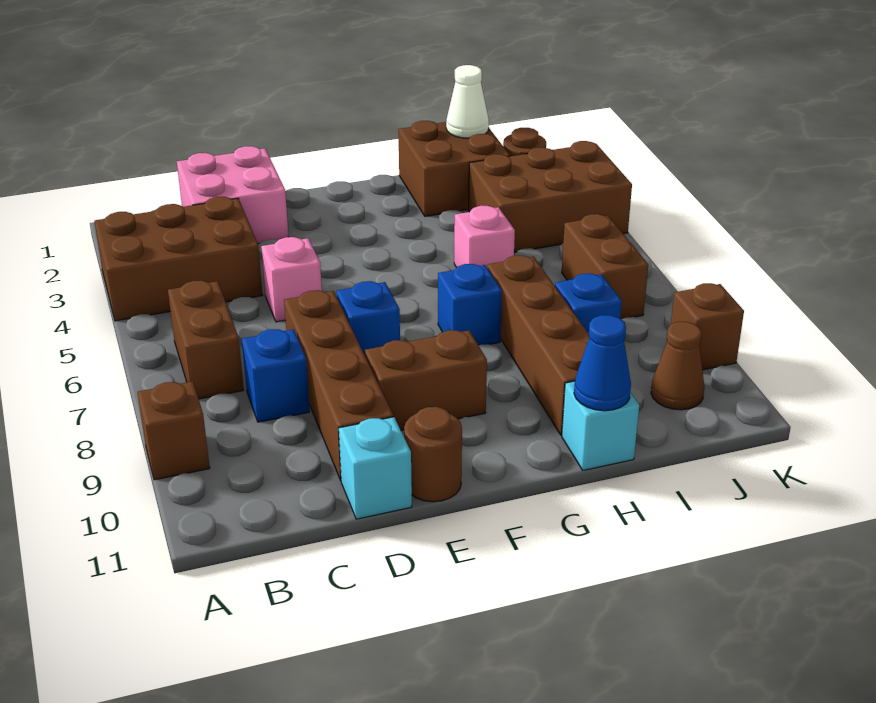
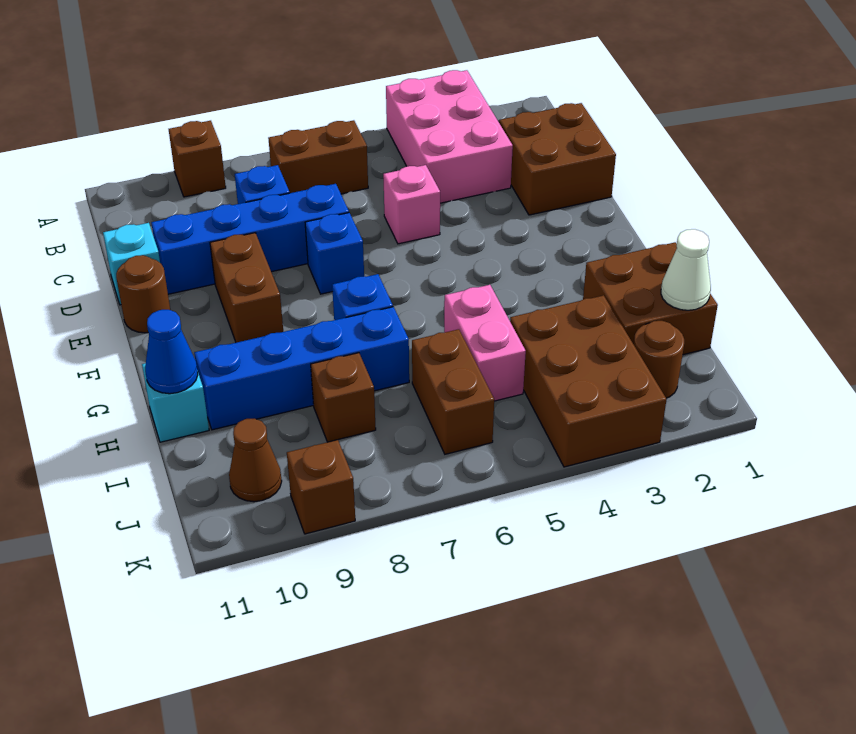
brown 2x3 brick [94,197,263,321] -> pink 2x3 brick [386,70,513,203]
pink 2x2 brick [177,146,289,244] -> brown 2x2 brick [499,103,616,215]
brown 1x4 brick [284,290,393,480] -> blue 1x4 brick [151,184,349,294]
pink 1x1 brick [454,206,515,268] -> pink 1x2 brick [444,285,526,401]
brown 1x4 brick [487,255,589,435] -> blue 1x4 brick [194,307,409,430]
blue 1x1 brick [555,273,622,333] -> brown 1x1 brick [311,353,376,442]
brown 1x2 brick [562,214,648,319] -> brown 1x2 brick turned to [412,329,494,454]

